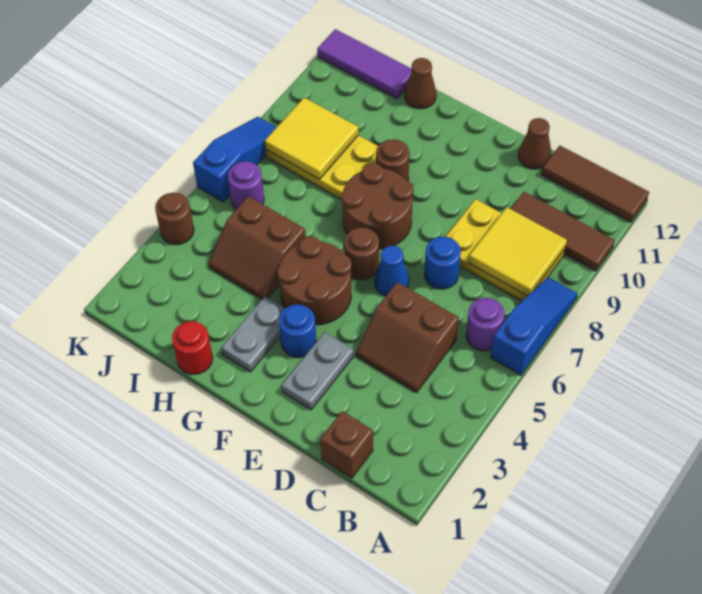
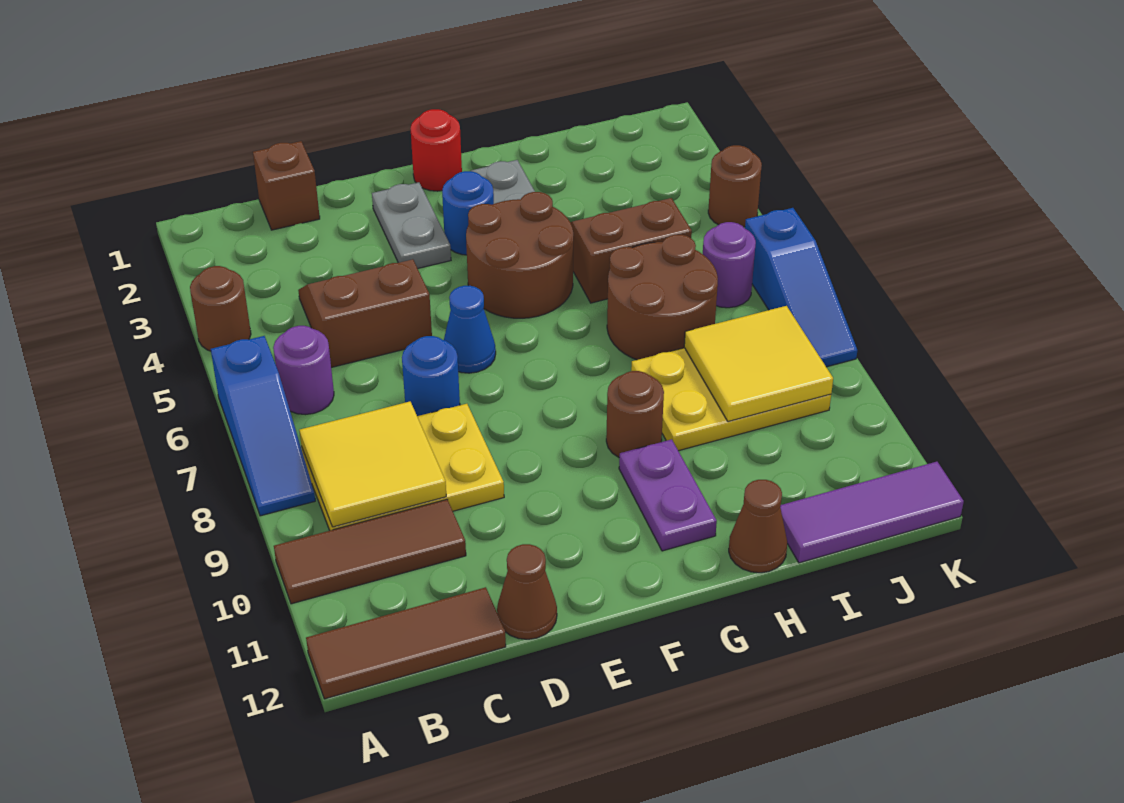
brown 1x1 round brick [344,227,379,280] -> brown 1x1 round brick moved to [190,266,251,351]
brown 2x2 round brick [342,163,413,249] -> brown 2x2 round brick moved to [607,235,718,360]
none -> purple 1x2 plate [619,439,717,551]
red 1x1 round brick [172,321,213,374] -> red 1x1 round brick moved to [410,109,462,191]

